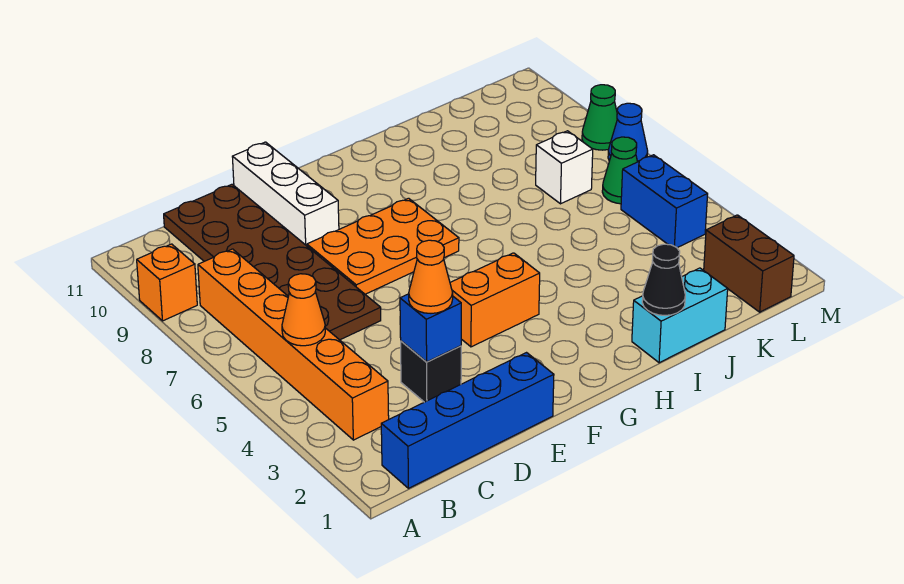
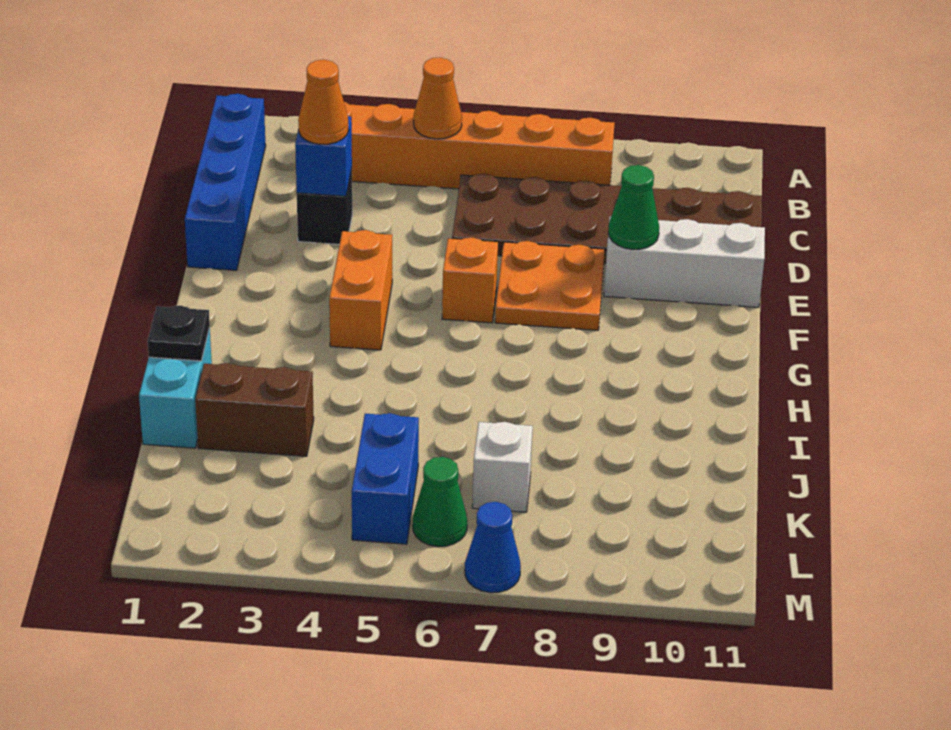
orange 1x1 brick [137,244,197,321] -> orange 1x1 brick moved to [442,237,498,323]
orange 2x3 plate [307,198,459,294] -> orange 2x2 plate [495,241,605,330]
black 1x1 cone [642,244,685,316] -> black 1x1 plate [147,306,210,361]
brown 1x2 brick [704,215,794,312] -> brown 1x2 brick moved to [195,363,314,456]
blue 1x2 brick [621,155,708,248] -> blue 1x2 brick turned to [352,413,419,544]
green 1x1 cone [582,85,617,150] -> green 1x1 cone moved to [608,165,659,249]

